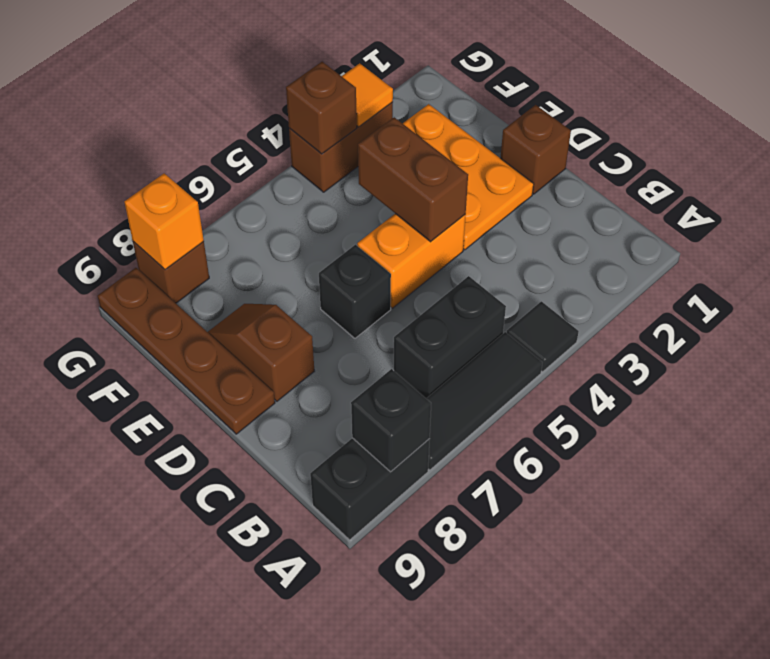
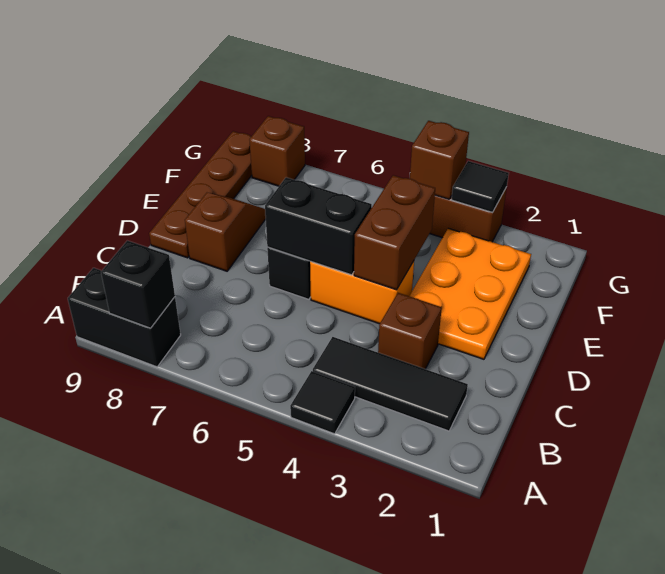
black 1x3 tile [426,332,542,470] -> black 1x3 tile moved to [313,337,468,431]
black 1x2 brick [394,276,506,398] -> black 1x2 brick moved to [265,177,372,275]
brown 1x1 brick [501,105,571,194] -> brown 1x1 brick moved to [378,293,442,369]
orange 1x1 tile [342,63,393,127] -> black 1x1 tile [452,161,509,212]
orange 1x1 brick [124,173,204,270] -> none

